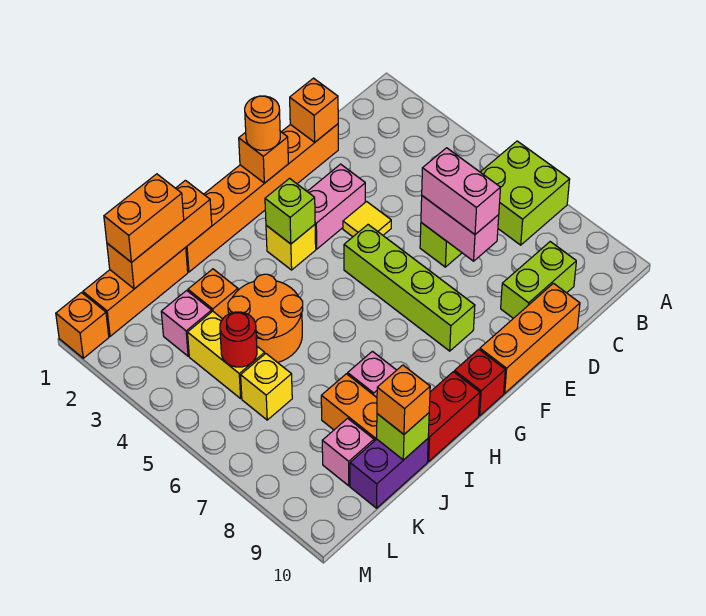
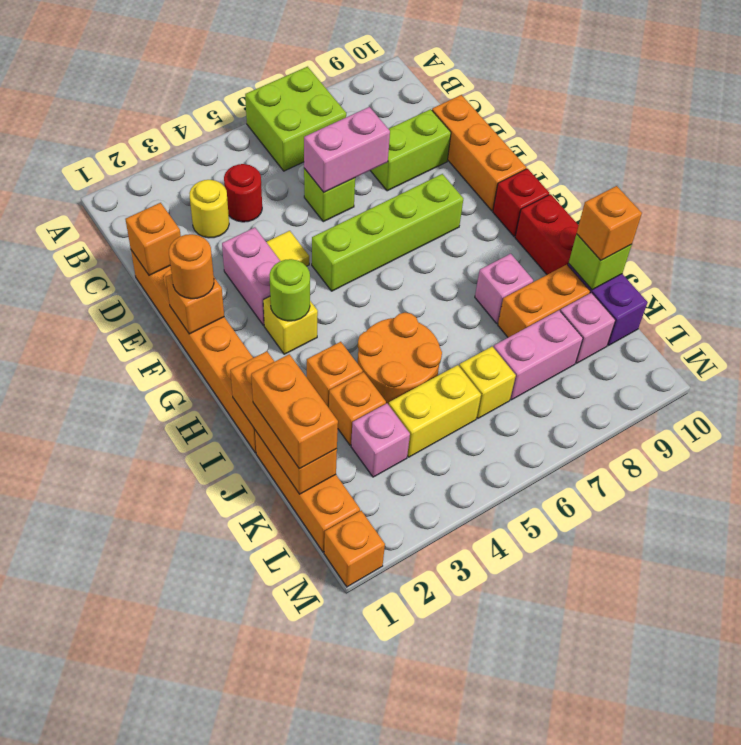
none -> yellow 1x1 round brick [189,180,229,238]
lime 1x2 brick [501,242,576,318] -> lime 1x2 brick turned to [370,109,451,191]
pink 1x2 brick [422,148,501,234] -> pink 1x2 brick moved to [494,310,583,400]
lime 1x1 brick [265,178,315,244] -> lime 1x1 round brick [269,259,310,321]
none -> orange 1x1 brick [307,342,363,408]
red 1x1 round brick [220,312,257,367] -> red 1x1 round brick moved to [224,164,262,222]

